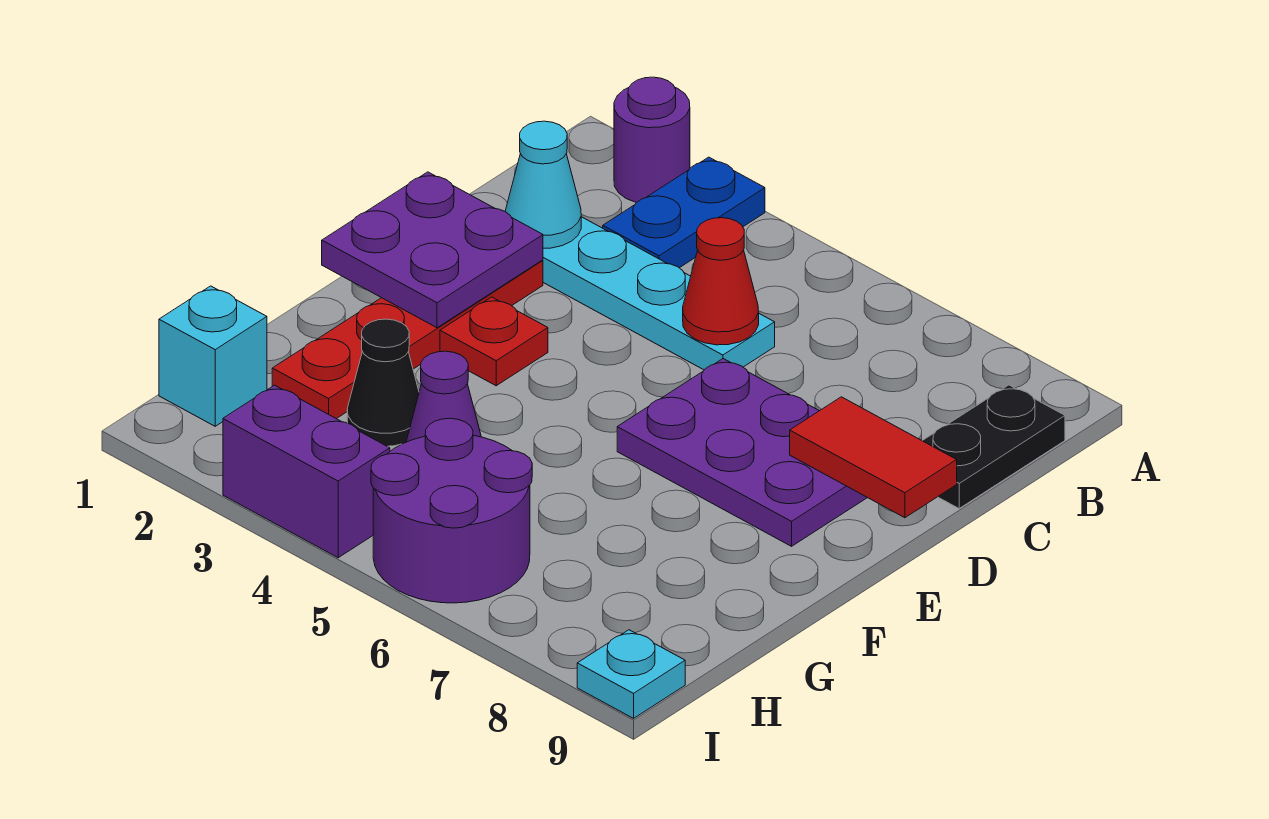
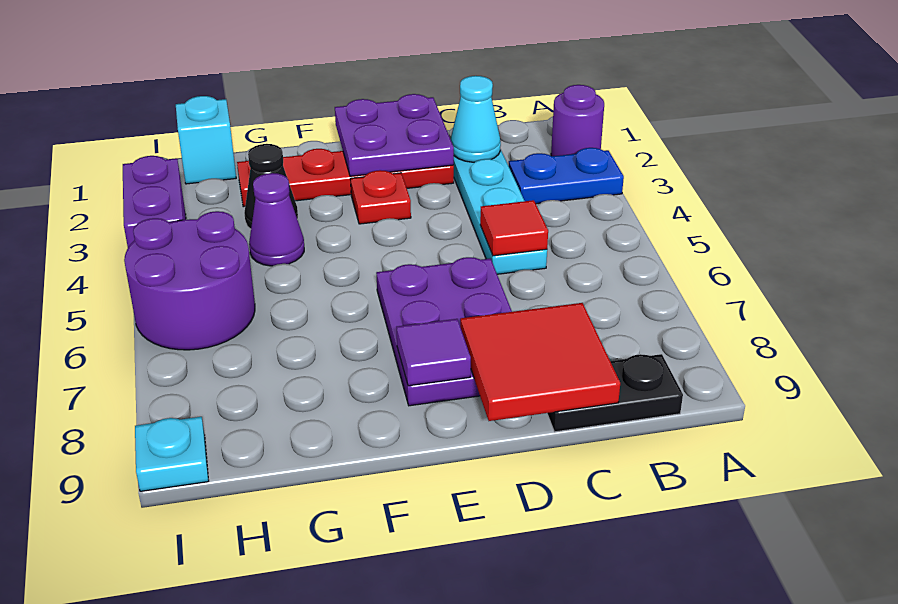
red 1x1 cone [683,218,759,345] -> red 1x1 tile [480,200,548,256]
red 1x2 tile [790,397,957,518] -> red 2x2 tile [460,303,620,421]
none -> purple 1x1 tile [396,319,471,386]

